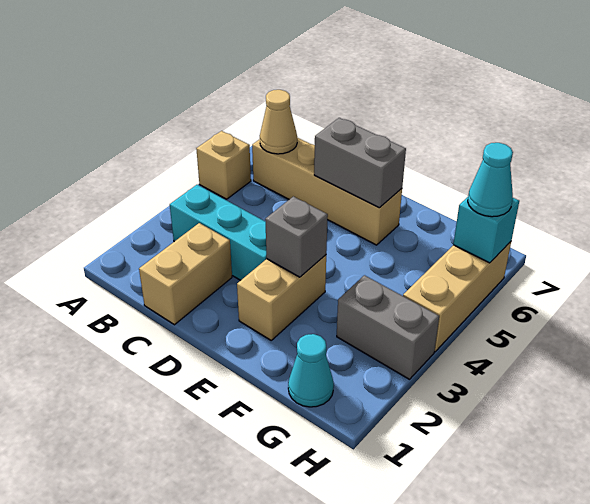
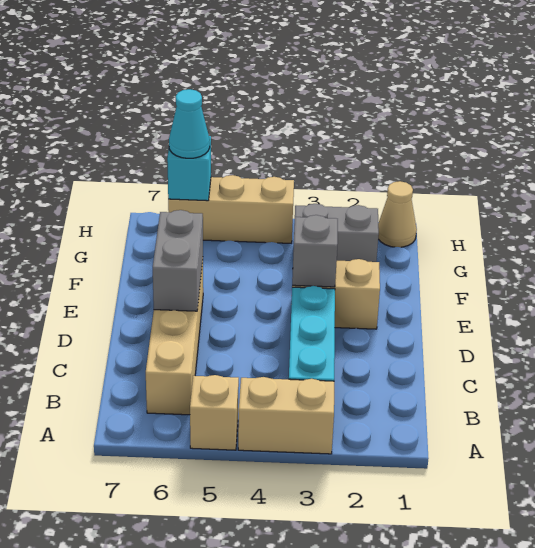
tan 1x1 cone [260,90,297,154] -> tan 1x1 cone moved to [378,181,417,247]
tan 1x2 brick [139,223,232,325] -> tan 1x2 brick moved to [238,377,334,454]
cyan 1x1 cone [288,334,334,407] -> none
grey 1x2 brick [337,275,439,379] -> grey 1x2 brick turned to [295,204,379,262]

